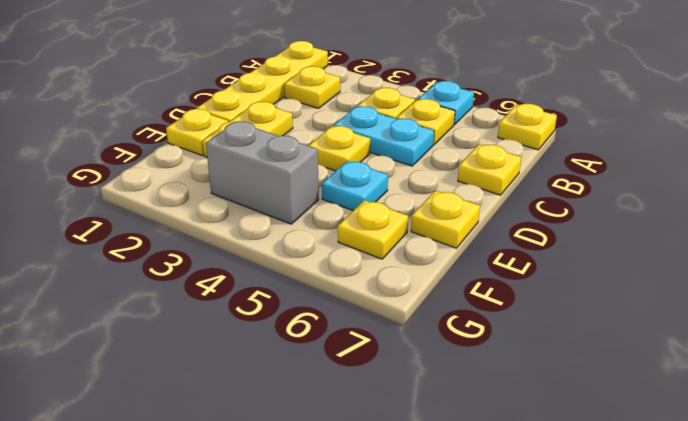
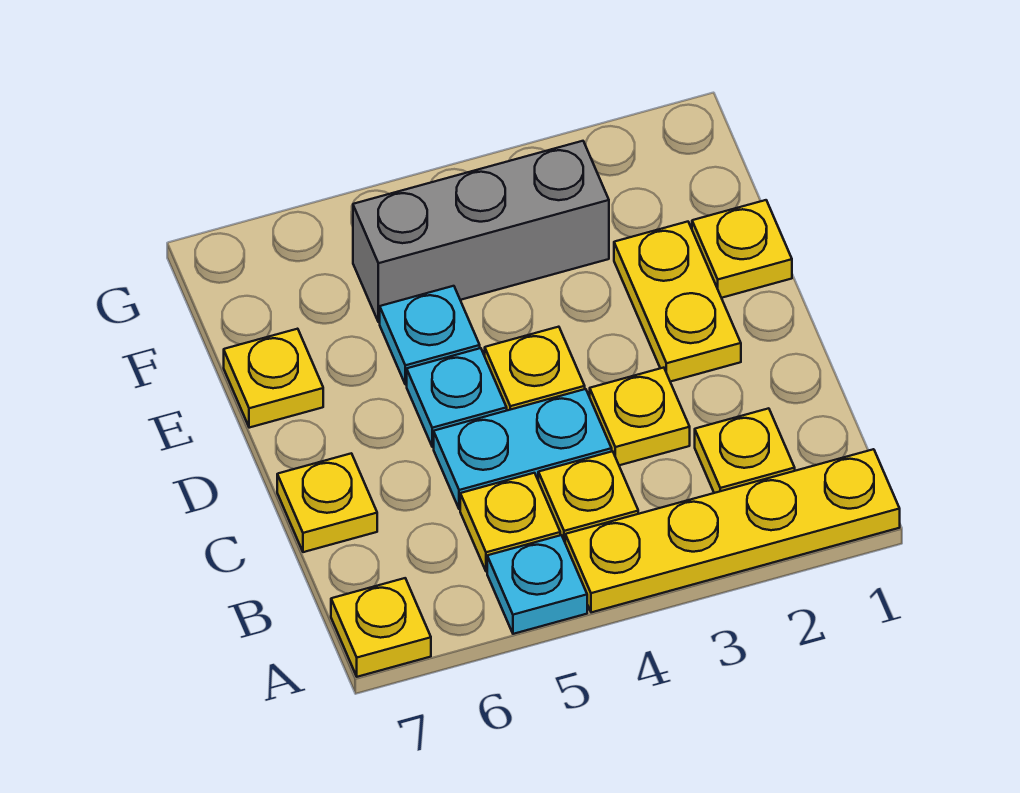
yellow 1x4 plate [196,41,328,122] -> yellow 1x4 plate turned to [565,449,900,612]
none -> cyan 1x1 plate [407,348,507,447]
grey 1x2 brick [206,121,319,224] -> grey 1x3 brick [353,141,609,322]
yellow 1x1 plate [338,200,408,259] -> yellow 1x1 plate moved to [590,368,690,465]

